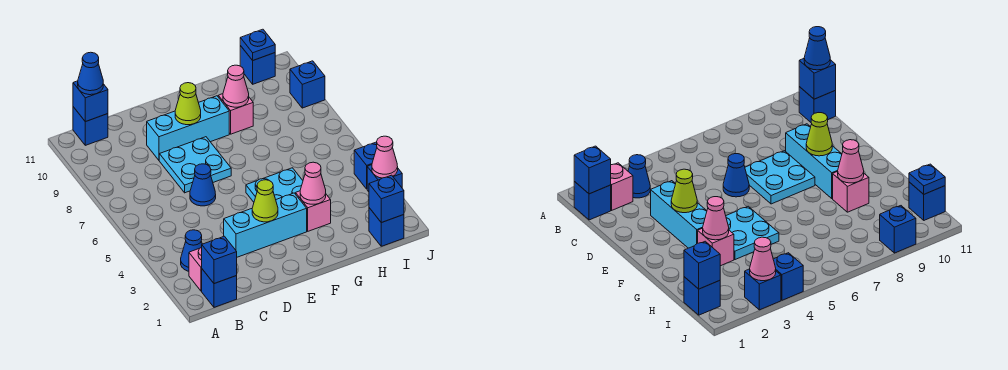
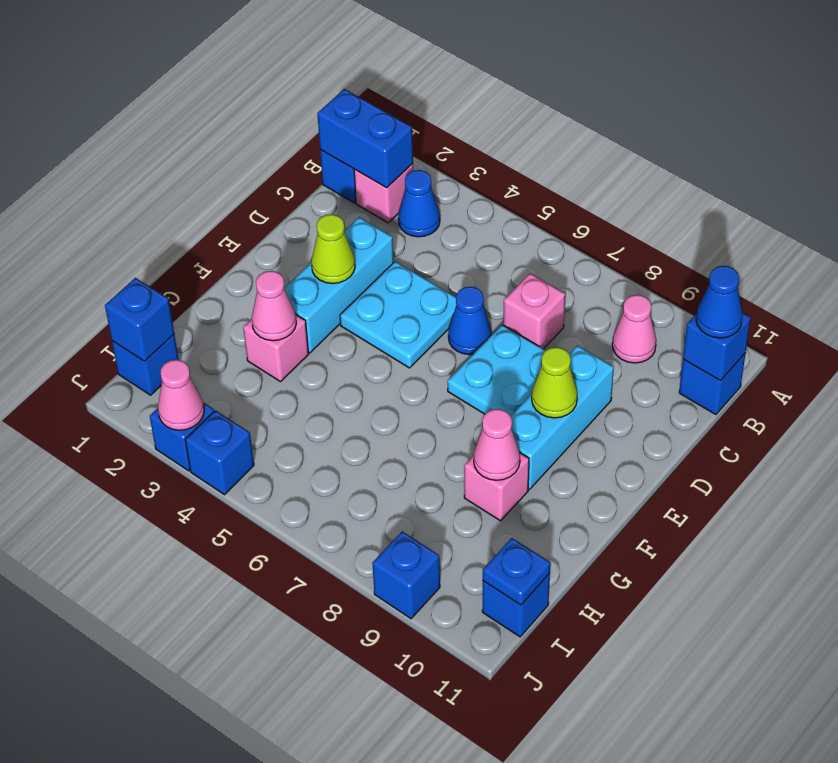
blue 1x1 brick [202,236,237,284] -> blue 1x2 brick [317,89,413,188]
none -> pink 1x1 cone [612,295,656,363]
none -> pink 1x1 brick [503,273,565,349]
cyan 2x2 plate [246,168,303,202] -> cyan 2x2 plate moved to [340,261,456,368]

